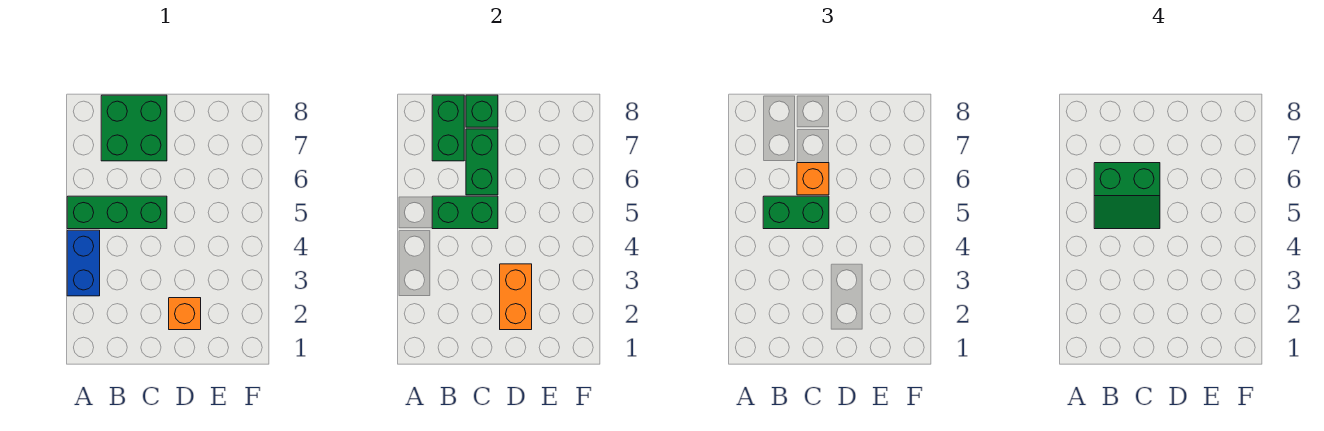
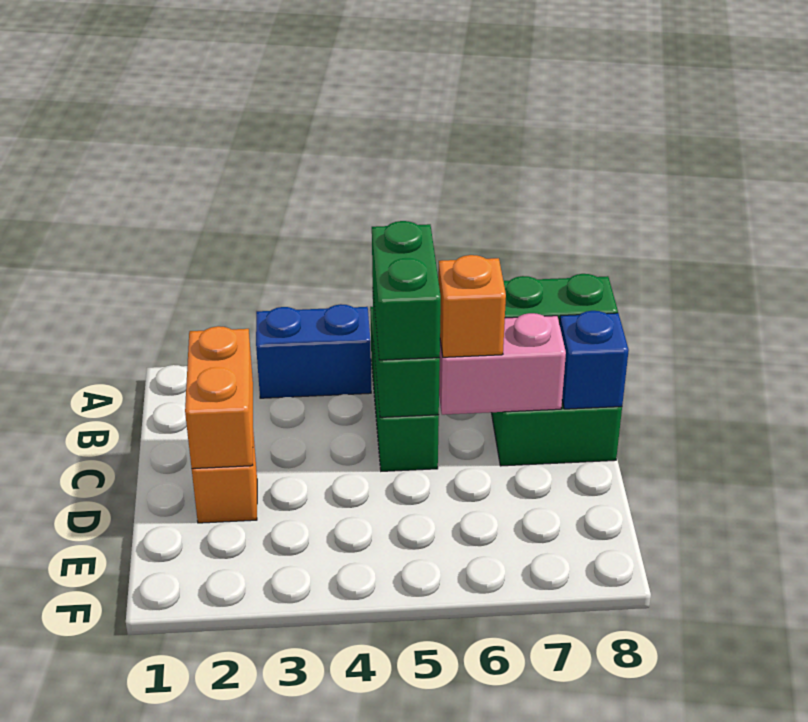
green 2x2 slope [1094,163,1160,229] -> none
green 1x2 brick [466,129,498,195] -> pink 1x2 brick [439,313,566,415]
green 1x1 brick [466,95,498,127] -> blue 1x1 brick [560,311,629,409]
orange 1x2 brick [500,264,532,330] -> orange 1x2 brick turned to [185,326,253,469]

